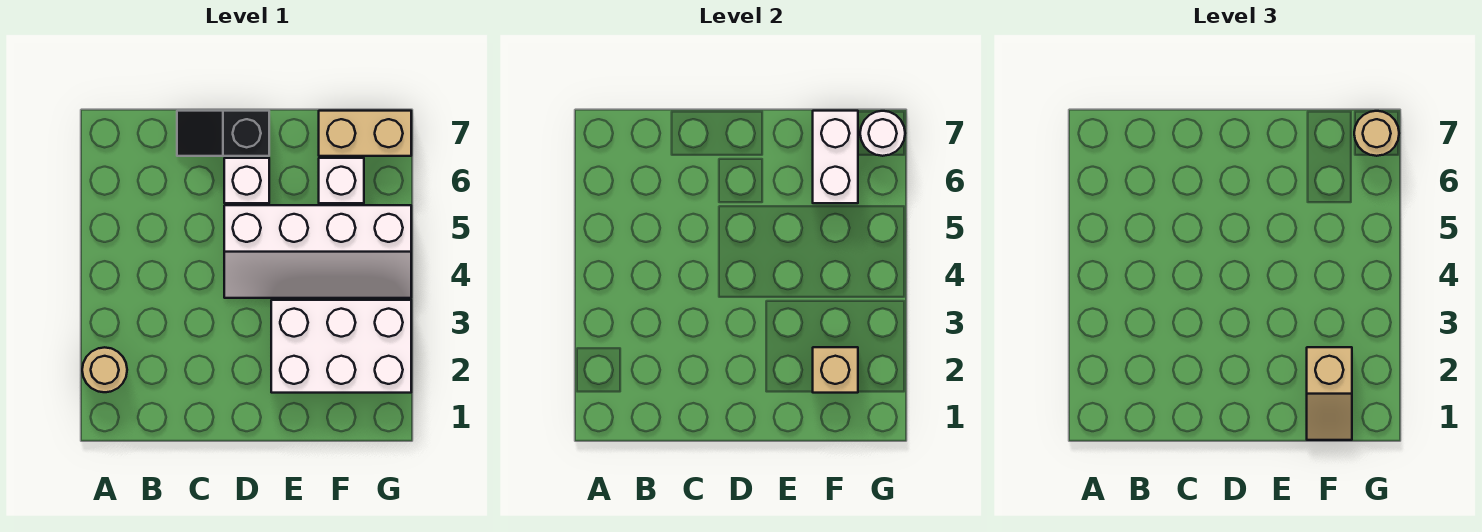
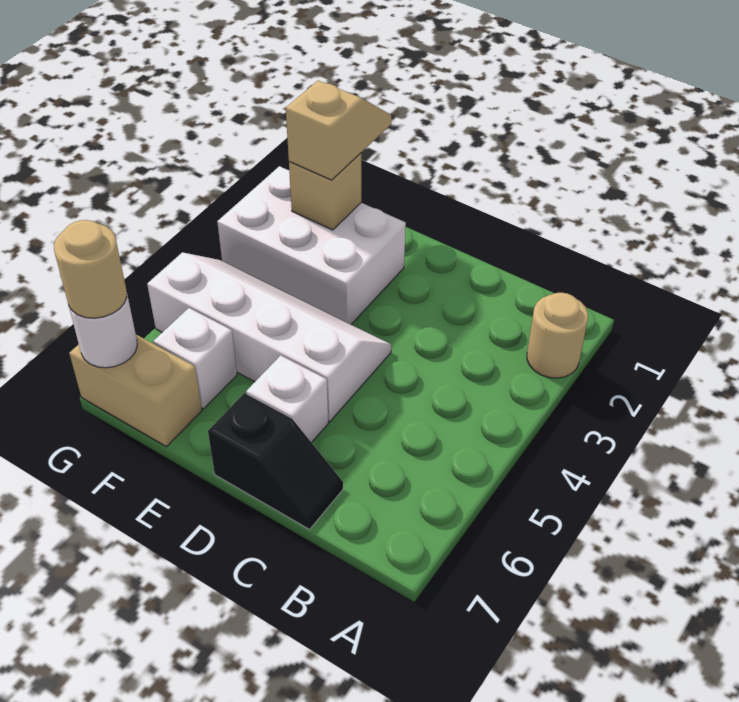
white 1x2 brick [813,111,858,203] -> none

